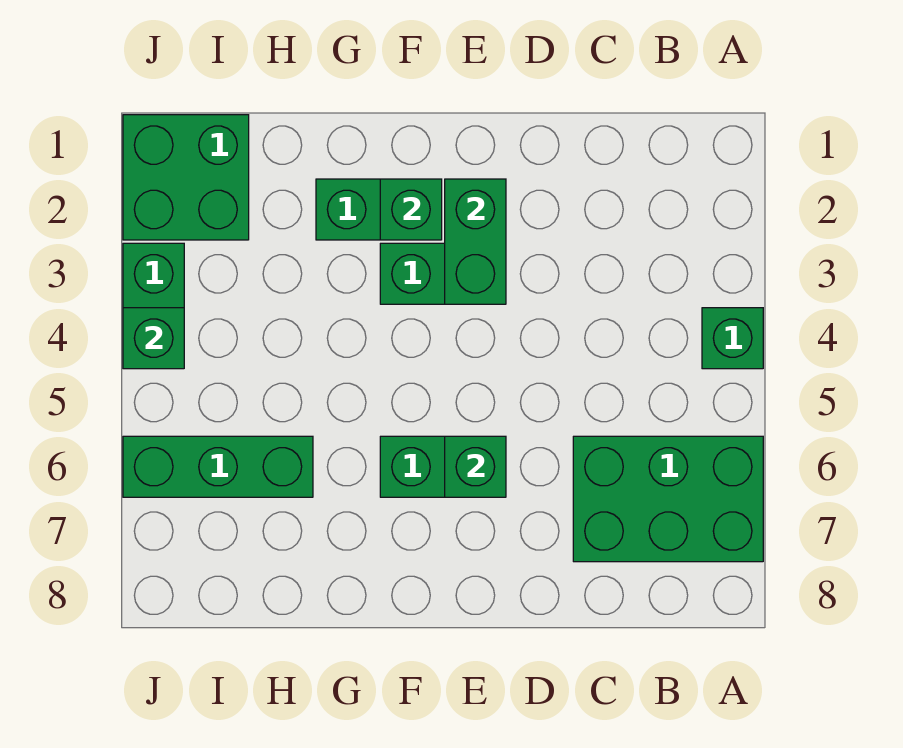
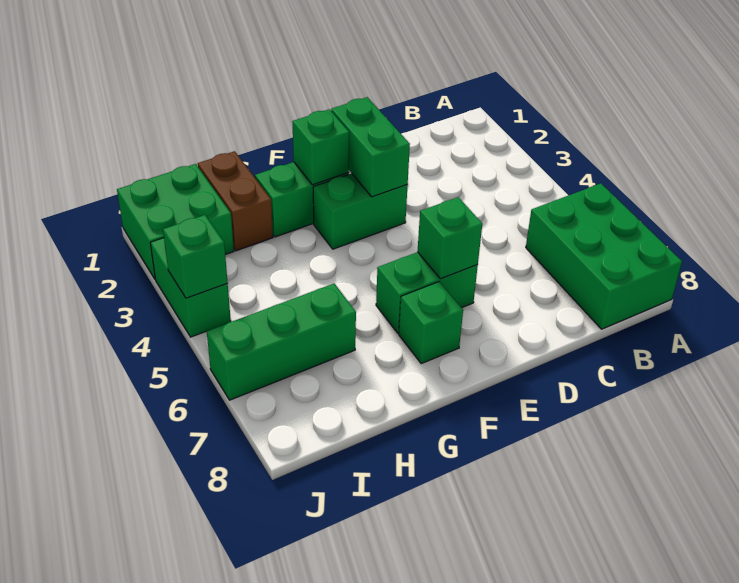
green 1x1 brick [702,308,763,369] -> green 1x1 brick moved to [399,282,463,364]
green 2x3 brick [573,436,763,562] -> green 2x3 brick turned to [526,183,682,329]
none -> brown 1x2 brick [198,151,273,251]

